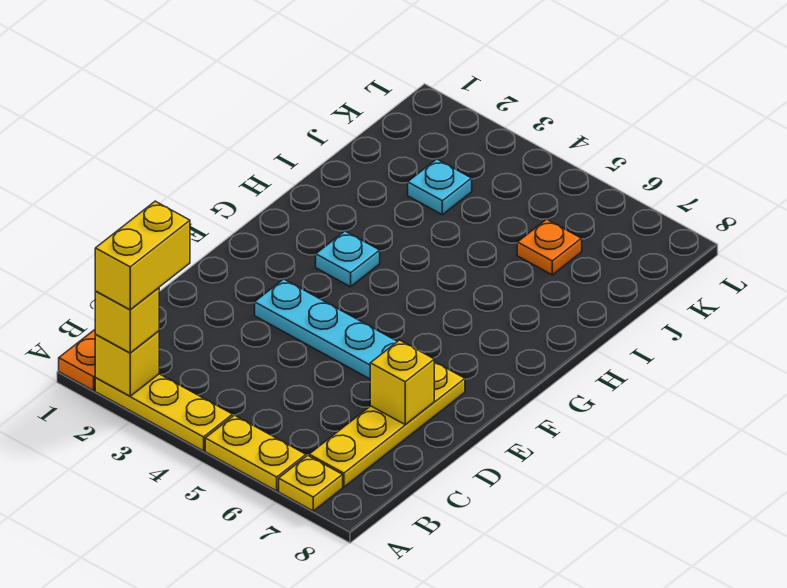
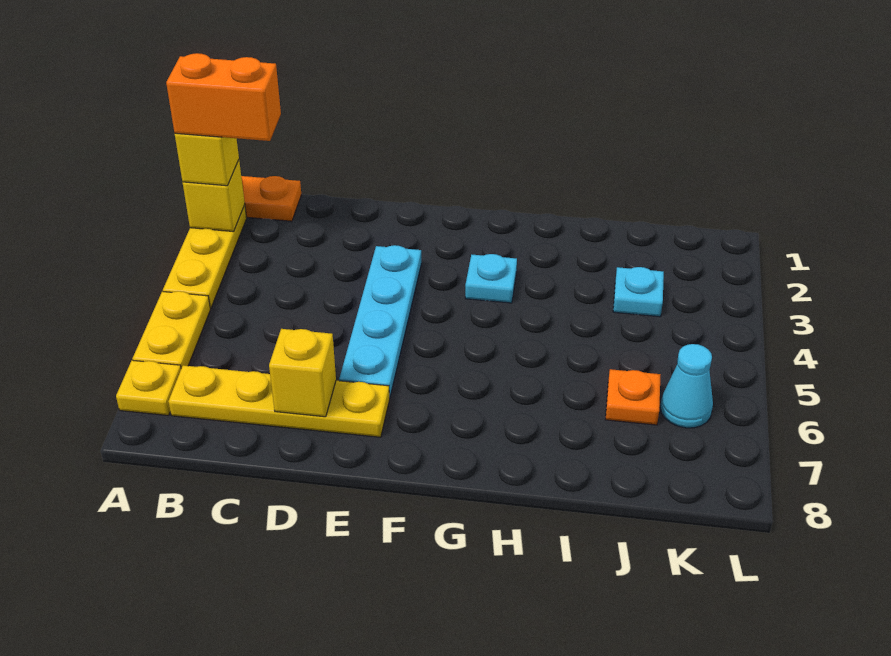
yellow 1x2 brick [95,201,190,310] -> orange 1x2 brick [166,53,281,141]
none -> cyan 1x1 cone [660,344,713,428]

